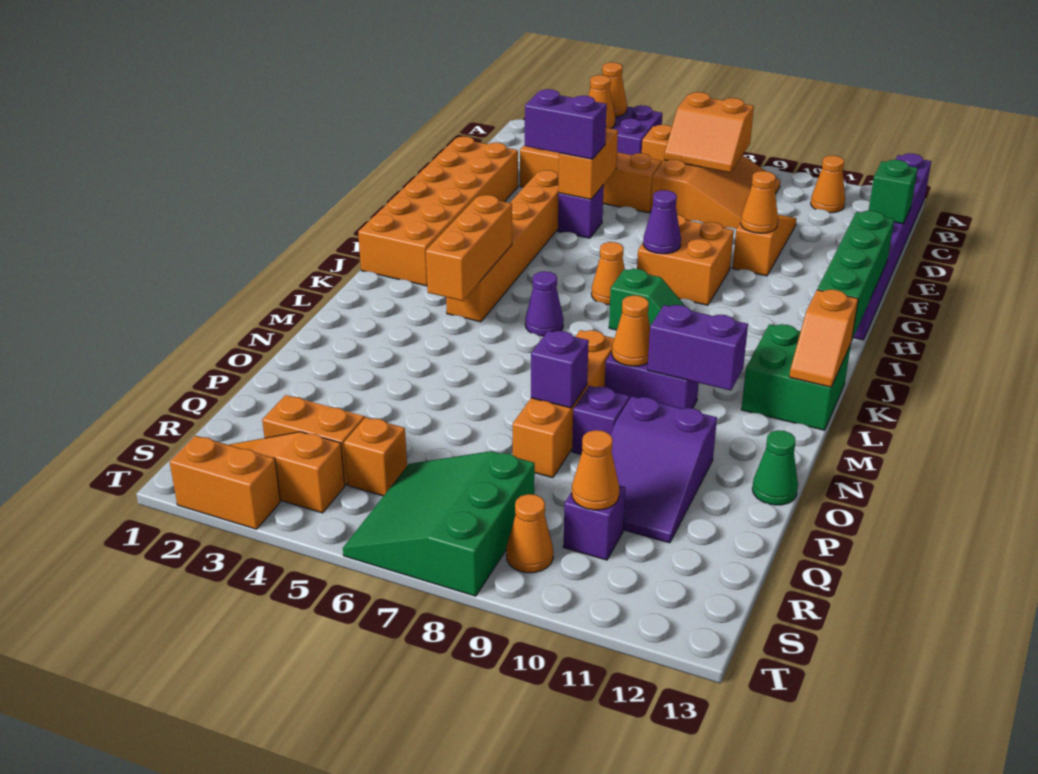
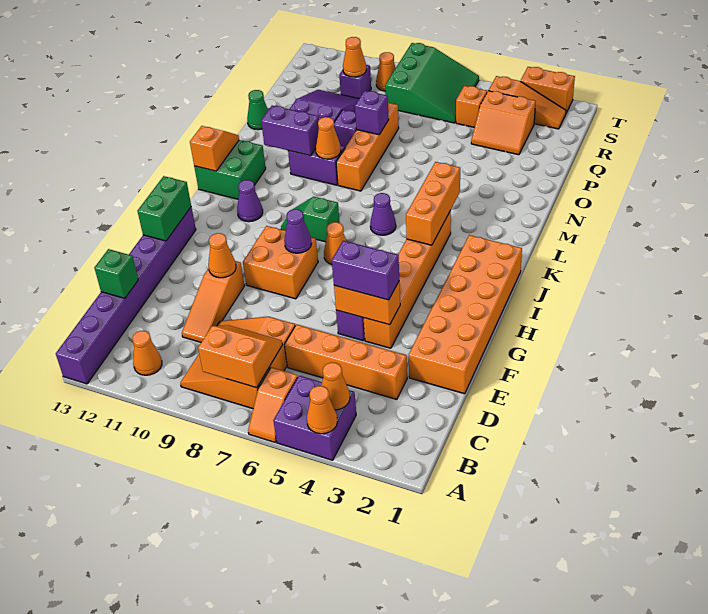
orange 1x2 brick [558,126,618,199] -> orange 1x2 brick turned to [334,282,400,325]
green 1x4 brick [817,211,894,340] -> green 1x2 brick [138,176,191,241]
none -> purple 1x1 cone [237,180,263,222]

